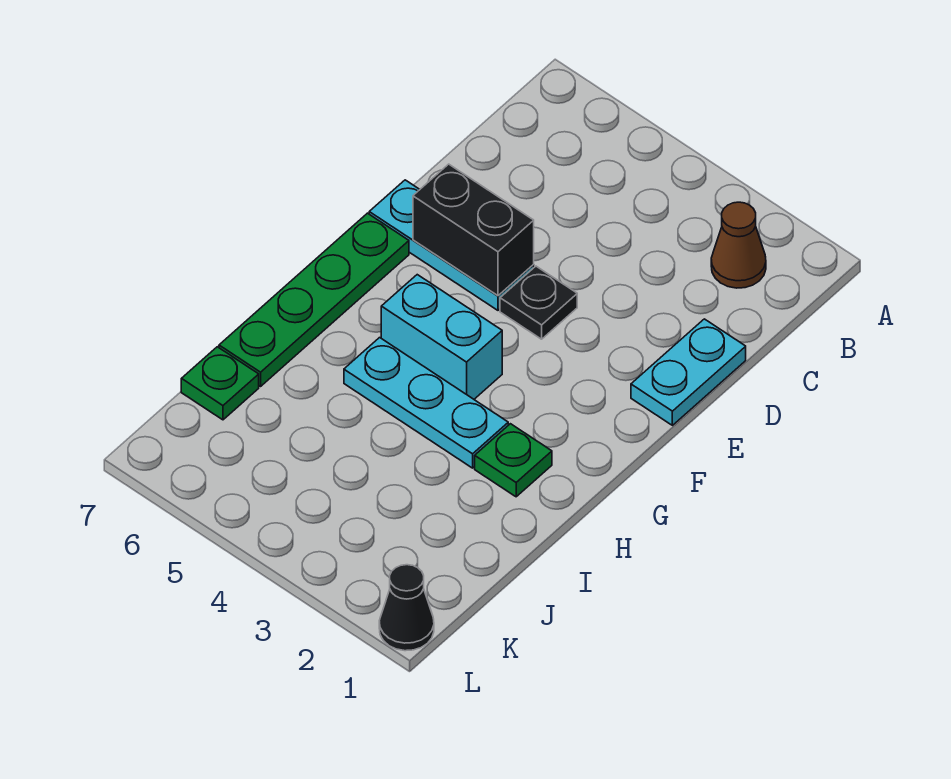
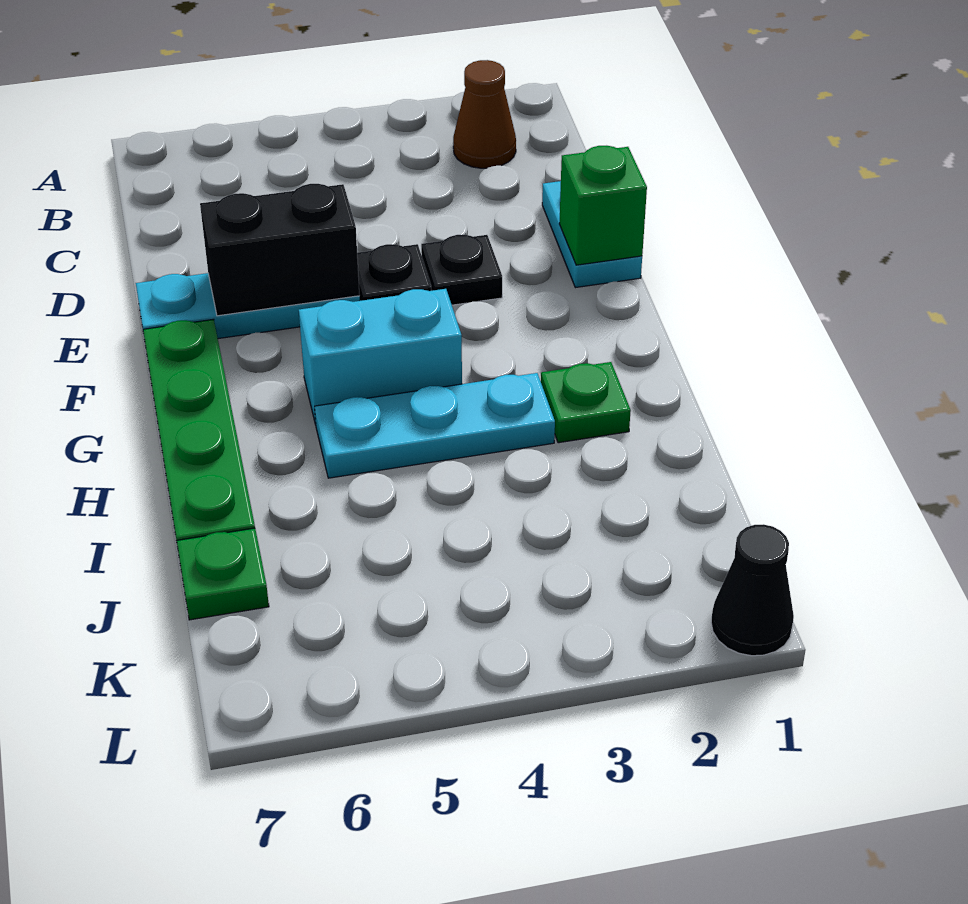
none -> green 1x1 brick [559,146,647,265]
none -> black 1x1 plate [421,235,502,305]

